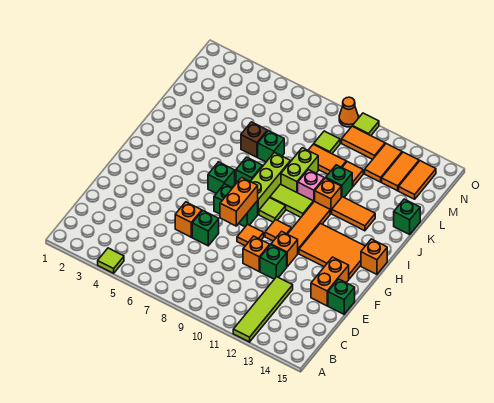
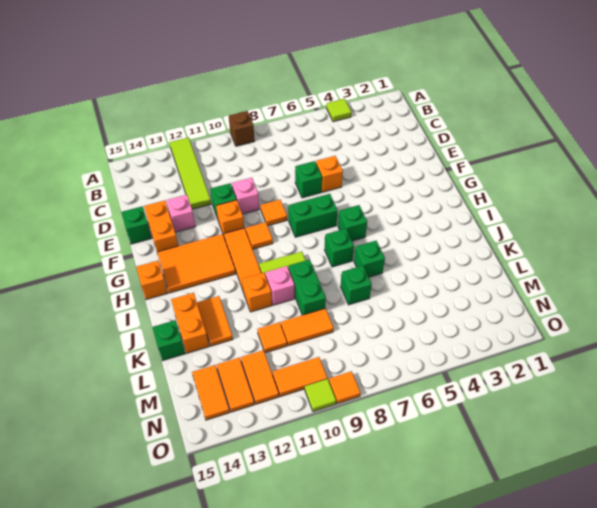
orange 1x1 brick [243,236,270,271] -> pink 1x1 brick [232,178,259,214]
none -> pink 1x1 brick [166,195,195,232]
orange 1x2 brick [220,177,258,226] -> orange 1x2 brick moved to [171,293,209,353]
lime 1x3 brick [250,152,290,214] -> none
lime 1x1 tile [259,198,286,222] -> none
lime 1x2 brick [281,148,318,193] -> green 1x2 brick [288,260,326,315]
orange 1x2 tile [332,197,375,231] -> orange 1x2 tile turned to [197,296,233,346]
brown 1x1 brick [241,122,267,157] -> brown 1x1 brick moved to [229,111,255,146]
green 1x1 brick [326,165,352,197] -> green 1x1 brick moved to [354,241,385,277]
lime 1x1 tile [314,131,340,154] -> none
orange 1x1 cone [339,97,358,127] -> orange 1x1 tile [329,371,360,404]

